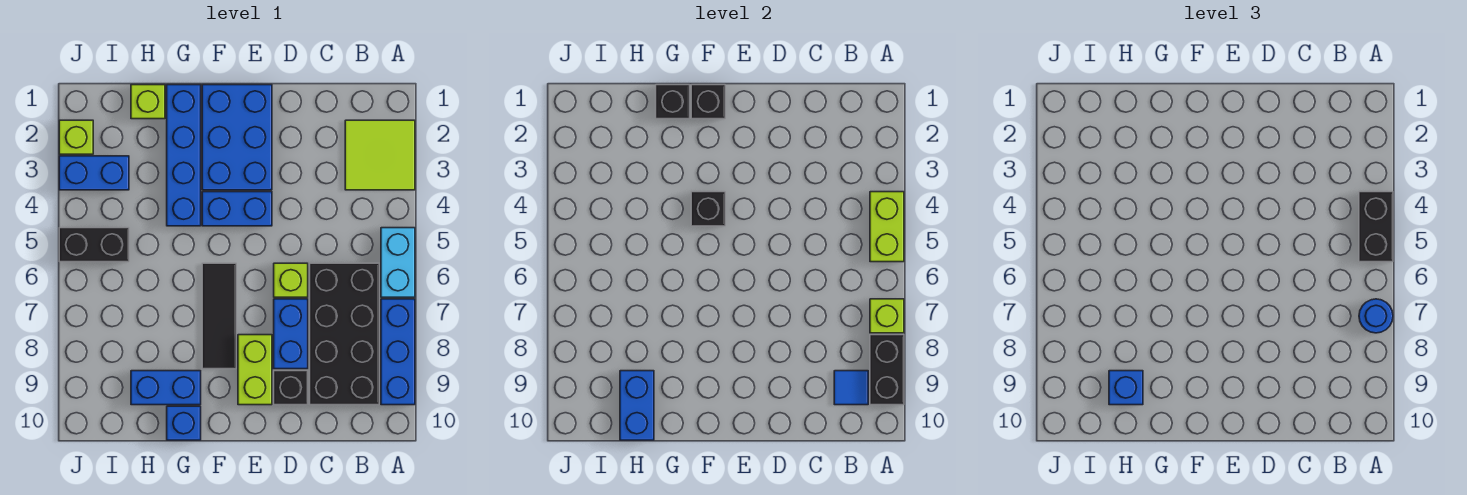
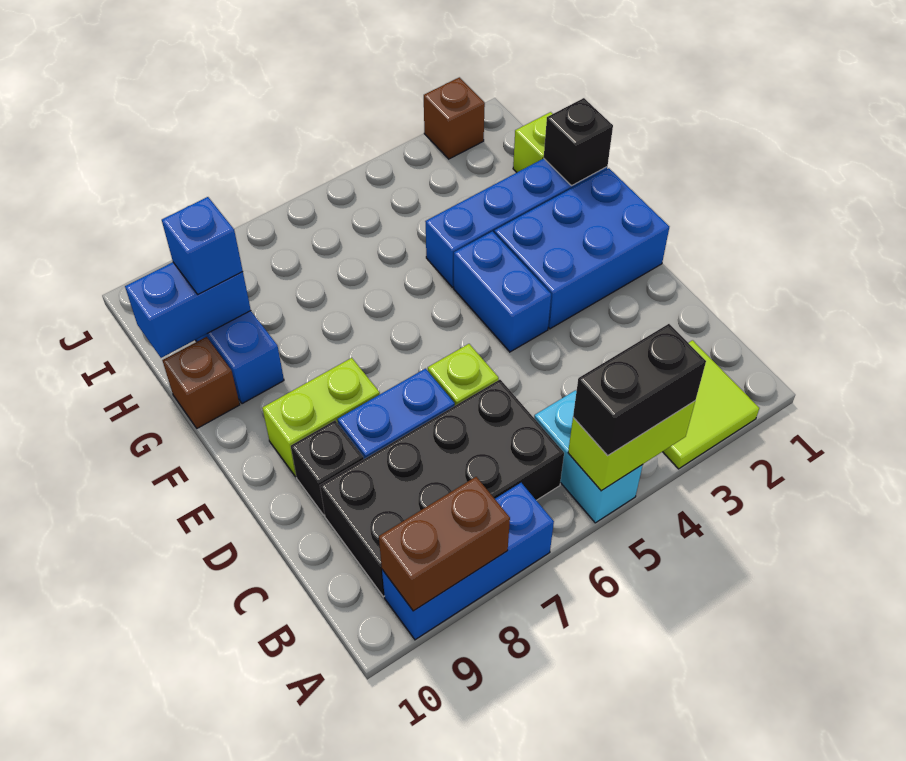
cyan 1x2 brick [381,228,415,297] -> cyan 1x2 brick turned to [534,390,643,523]
lime 1x1 brick [870,299,904,333] -> none
blue 1x1 round brick [1359,299,1393,333] -> none
black 1x2 brick [870,335,904,405] -> brown 1x2 brick [379,477,510,611]
blue 1x1 tile [834,371,868,405] -> none
black 1x1 brick [691,85,725,119] -> none
black 1x1 brick [691,192,725,226] -> none
black 1x3 tile [202,263,236,369] -> none
blue 1x1 brick [167,406,201,440] -> brown 1x1 brick [162,337,240,428]
blue 1x2 brick [59,156,129,190] -> none
black 1x2 brick [59,228,129,262] -> none
lime 1x1 brick [59,120,93,154] -> brown 1x1 brick [424,77,485,159]

